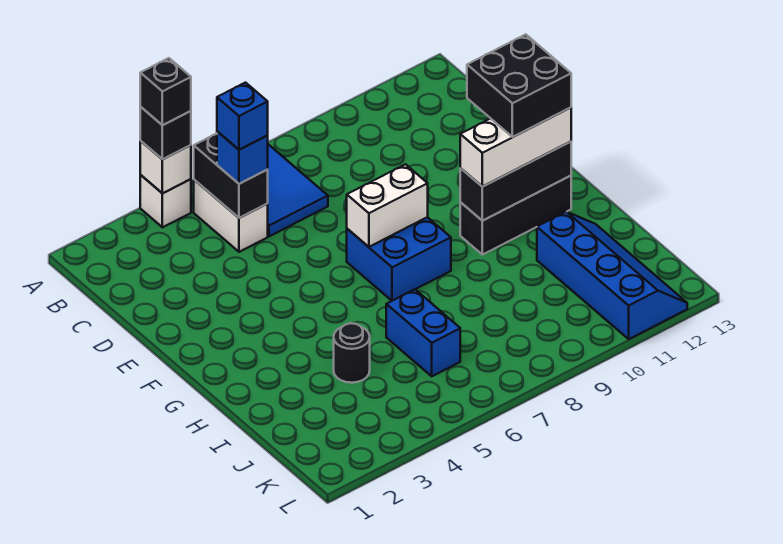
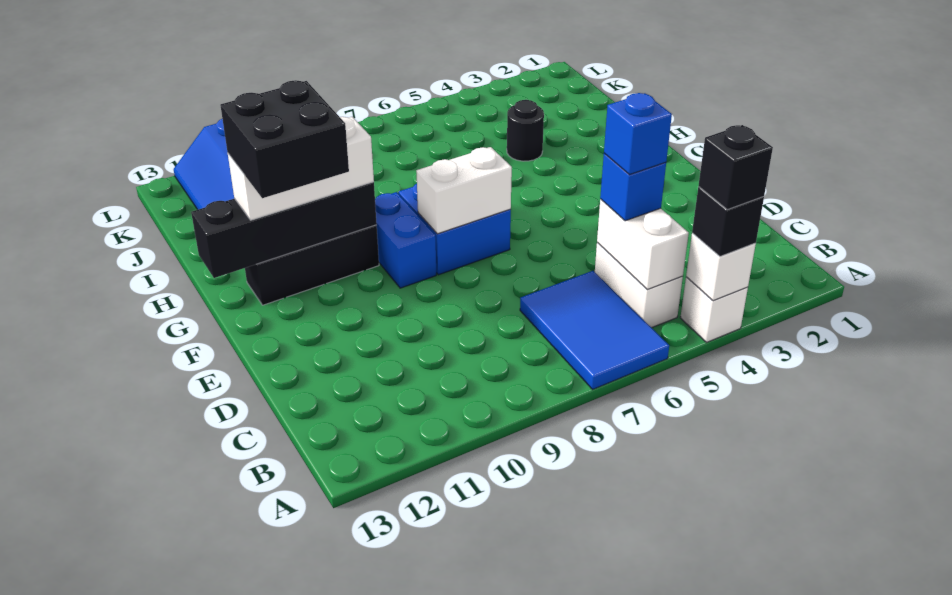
black 1x2 brick [194,134,268,218] -> white 1x2 brick [597,199,689,290]
black 1x3 brick [460,142,571,221] -> black 1x4 brick [191,182,377,278]
blue 1x2 brick [386,289,460,376] -> blue 1x2 brick moved to [375,192,436,288]

